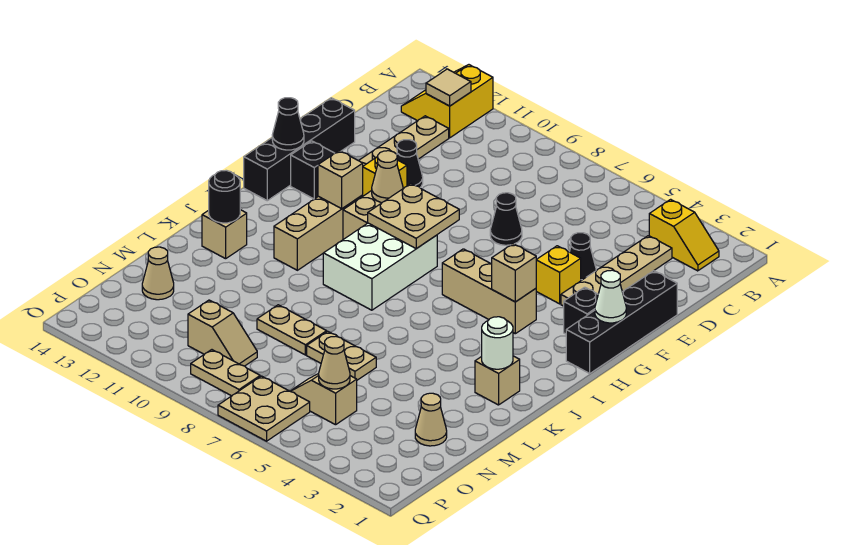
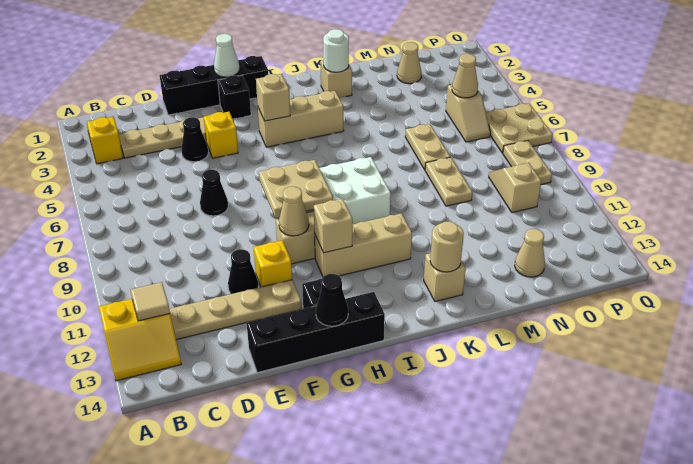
tan 1x3 brick [442,249,536,334] -> tan 1x3 brick turned to [258,91,344,147]
black 1x1 round brick [209,170,240,223] -> tan 1x1 round brick [430,221,464,272]

